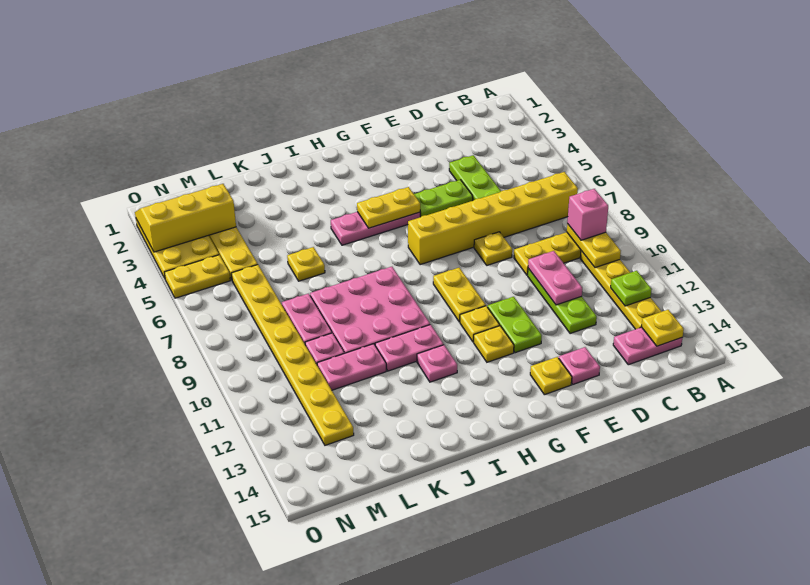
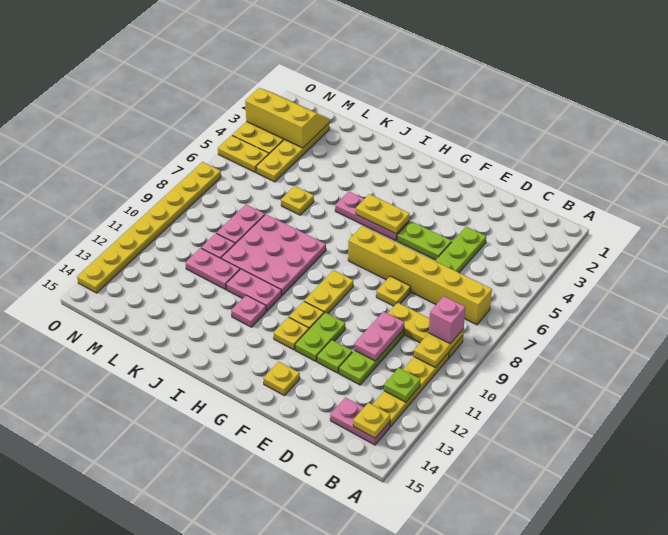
none -> lime 1x1 plate [317,340,352,373]
pink 1x1 plate [559,347,600,384] -> none
yellow 1x8 plate [231,265,354,445] -> yellow 1x8 plate moved to [77,162,221,293]

